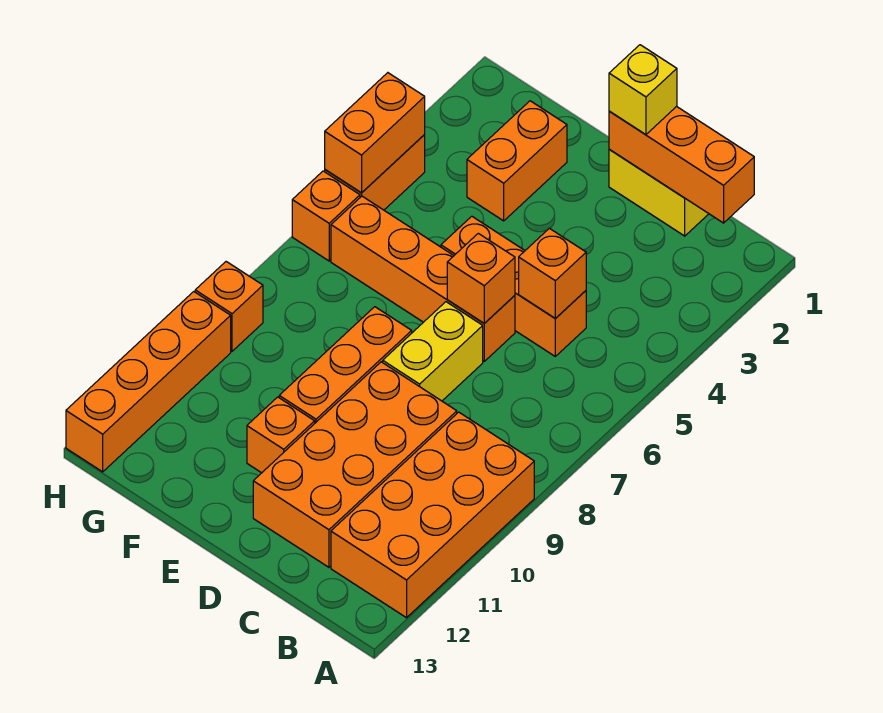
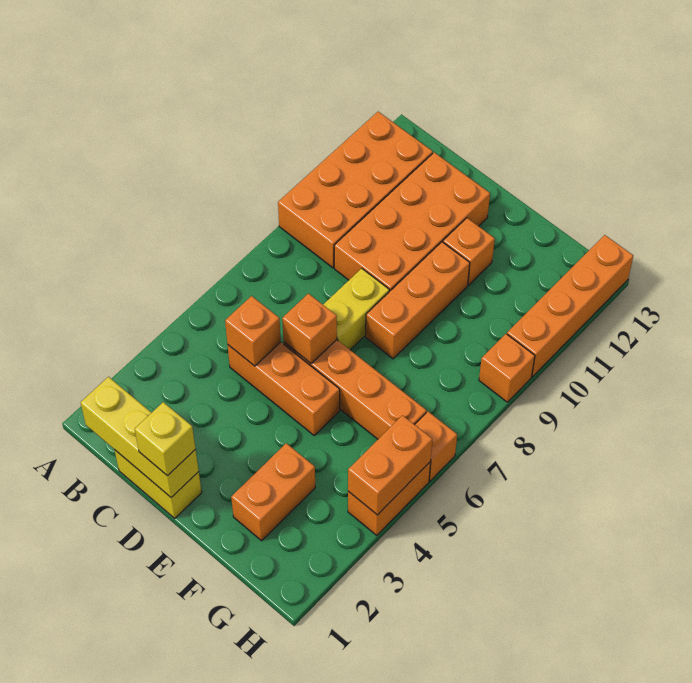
orange 1x3 brick [609,106,754,223] -> yellow 1x3 brick [81,377,199,497]

